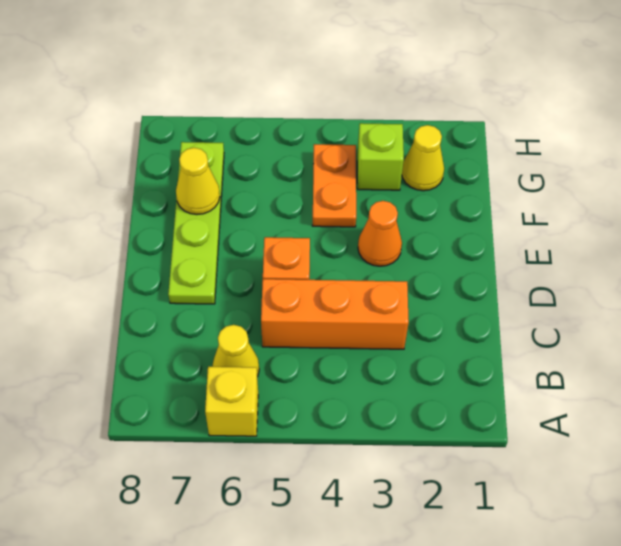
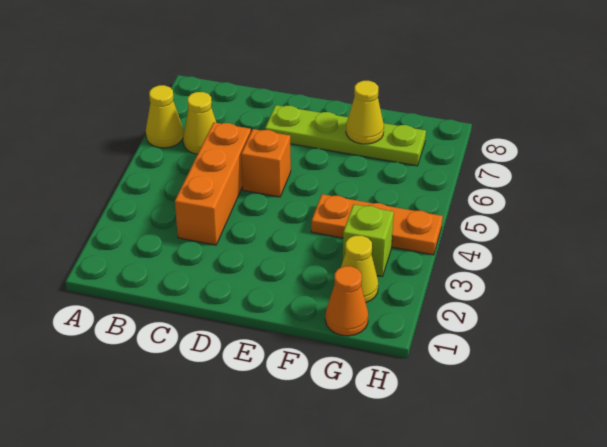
yellow 1x1 brick [205,367,258,436] -> yellow 1x1 cone [146,85,183,148]
orange 1x1 cone [358,201,402,266] -> orange 1x1 cone moved to [325,266,368,336]
orange 1x2 plate [312,144,356,227] -> orange 1x3 plate [311,194,443,255]

